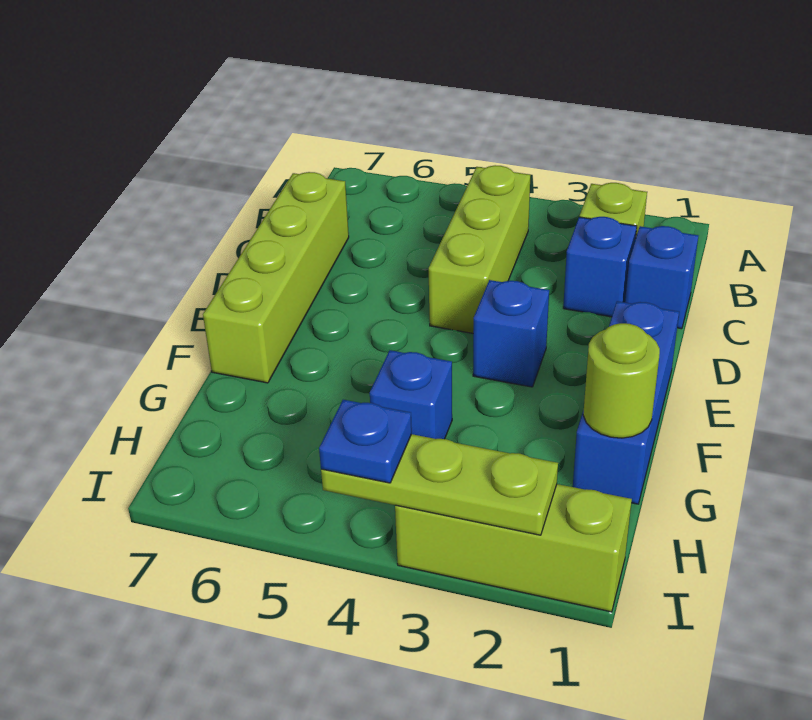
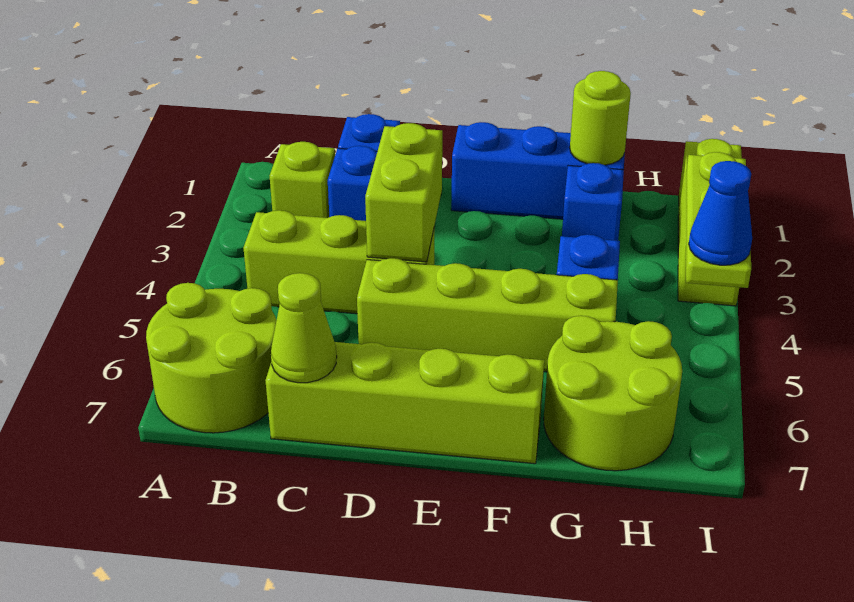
none -> lime 2x2 round brick [146,283,276,433]
none -> lime 1x1 cone [271,273,337,383]
none -> lime 1x2 brick [365,123,442,262]
none -> lime 1x4 brick [357,258,618,372]
blue 1x1 brick [473,280,549,387] -> blue 1x1 brick moved to [562,163,624,241]
none -> lime 2x2 round brick [544,316,682,471]
blue 1x1 plate [319,400,412,483] -> blue 1x1 cone [689,161,752,265]

